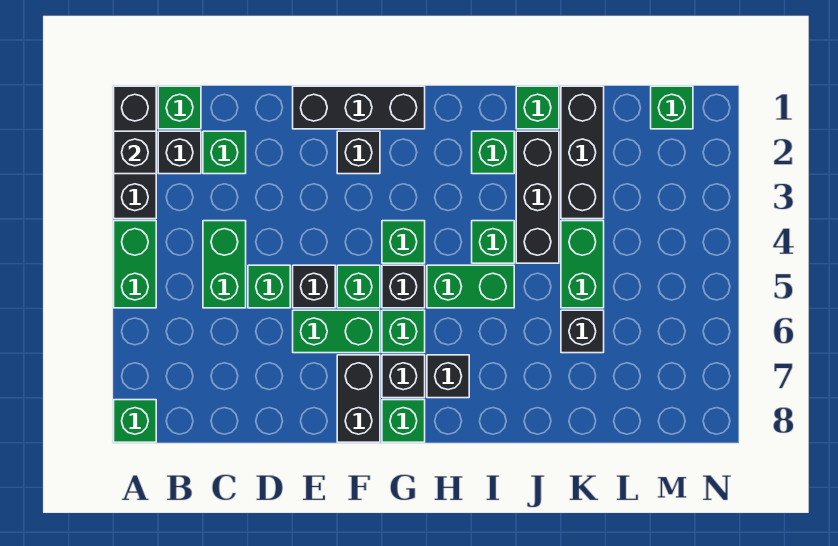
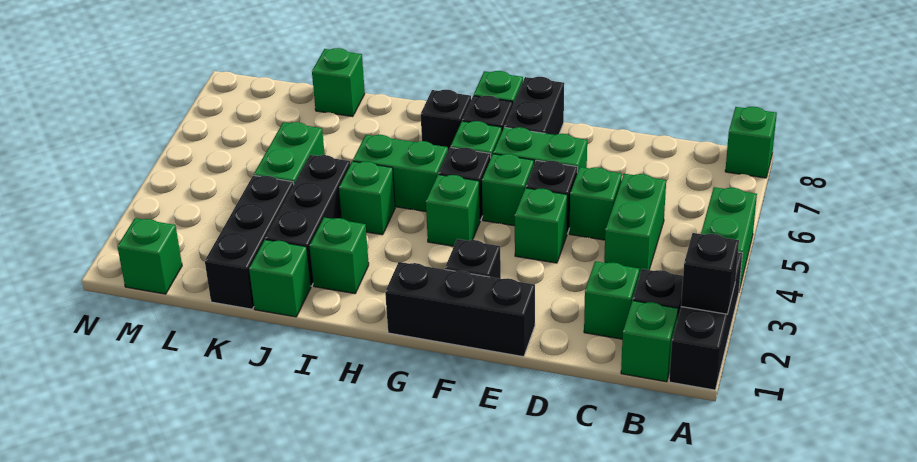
none -> green 1x1 brick [515,188,567,263]
black 1x1 brick [561,310,604,353] -> none
none -> green 1x1 brick [312,48,365,117]

